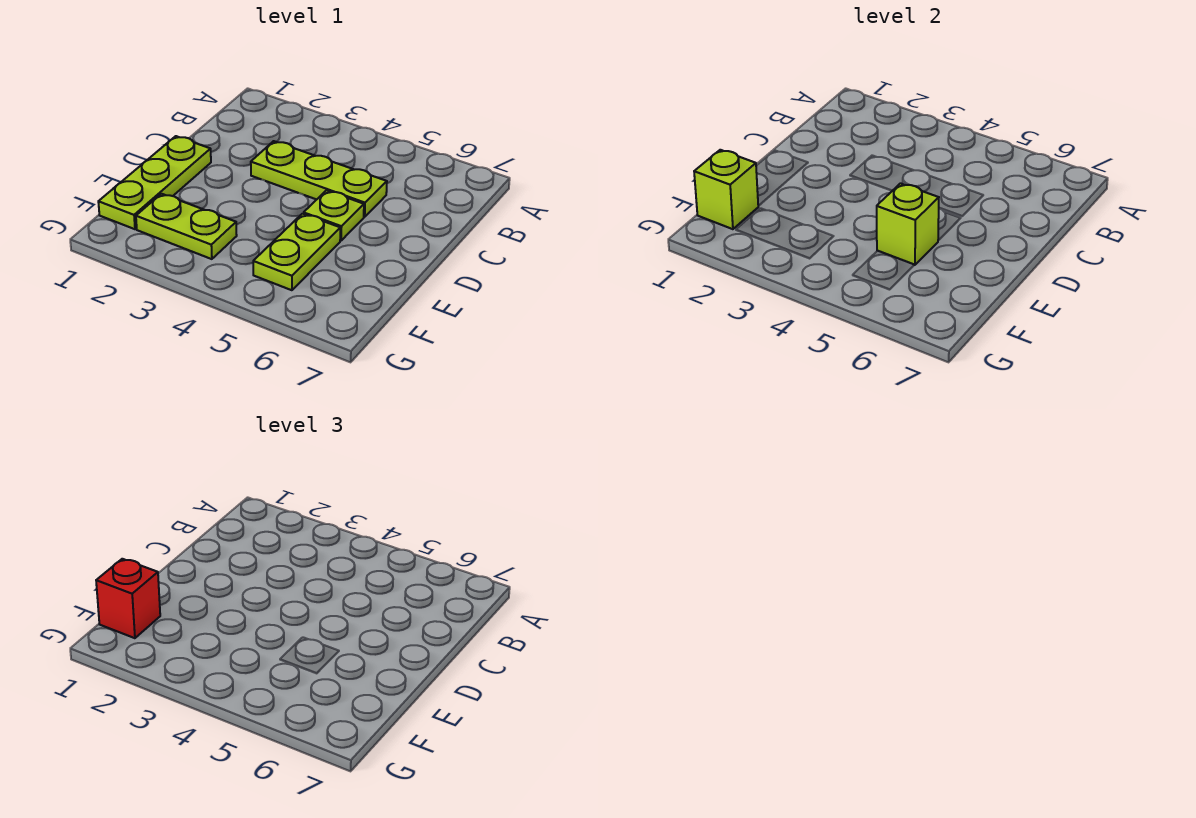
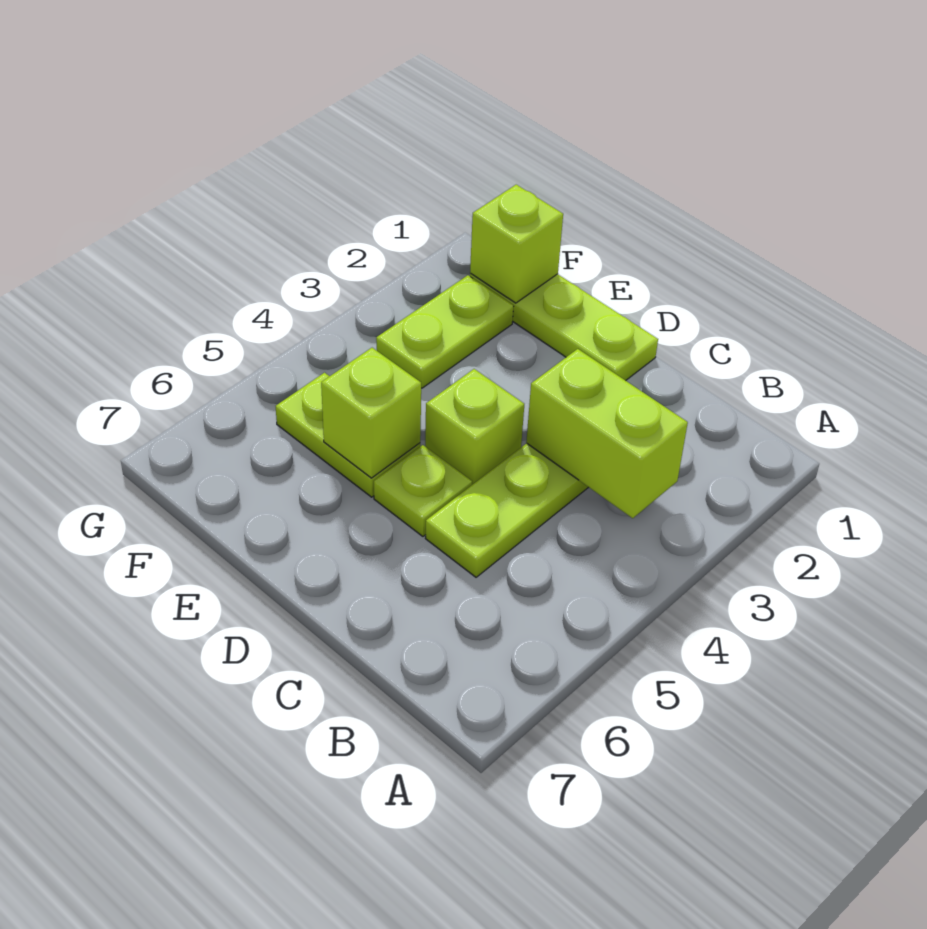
none -> lime 1x2 brick [526,349,688,518]
none -> lime 1x1 brick [425,369,524,485]
red 1x1 brick [96,559,160,638] -> none

